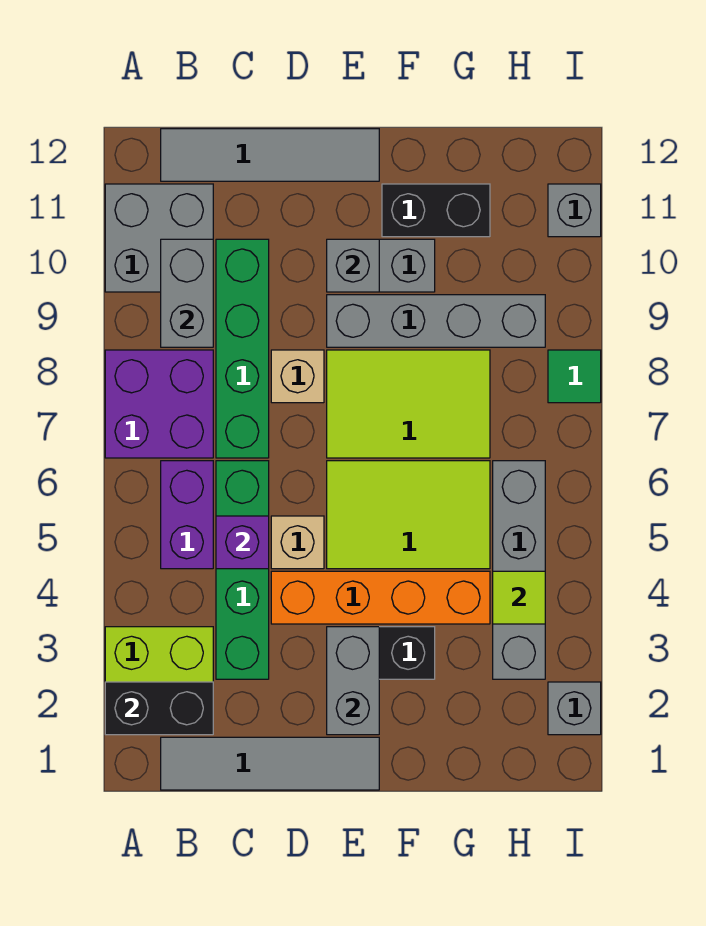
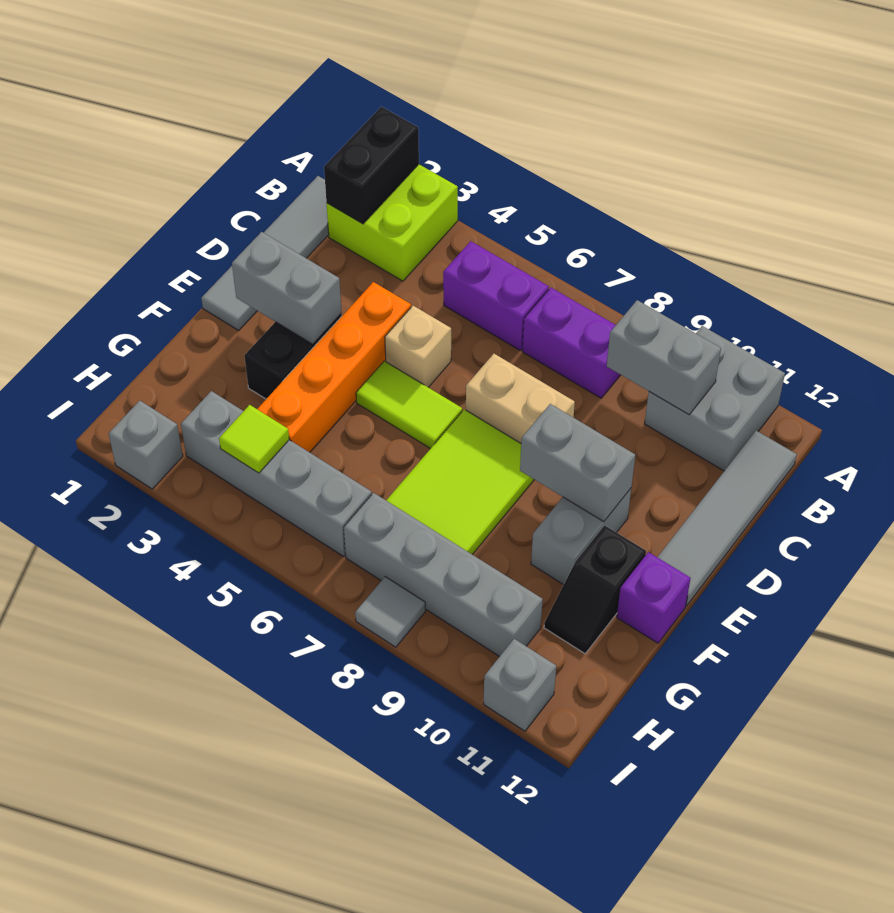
purple 2x2 brick [105,350,213,458] -> purple 1x2 brick [522,288,620,398]
green 1x4 brick [216,461,269,679] -> none
purple 1x1 brick [216,516,269,569] -> purple 1x1 brick moved to [617,552,691,643]
green 1x4 brick [216,239,269,458] -> none
tan 1x1 brick [271,350,324,403] -> tan 1x2 brick [466,354,575,443]
lime 2x3 tile [327,461,490,569] -> lime 1x2 tile [356,361,462,449]
grey 1x4 brick [327,295,545,347] -> grey 1x4 brick turned to [344,493,543,657]
grey 1x1 brick [327,239,379,292] -> grey 1x2 brick [520,404,635,522]
black 1x2 brick [382,184,490,237] -> black 1x2 slope [544,525,646,654]
green 1x1 tile [548,350,601,403] -> grey 1x1 tile [355,577,425,647]

